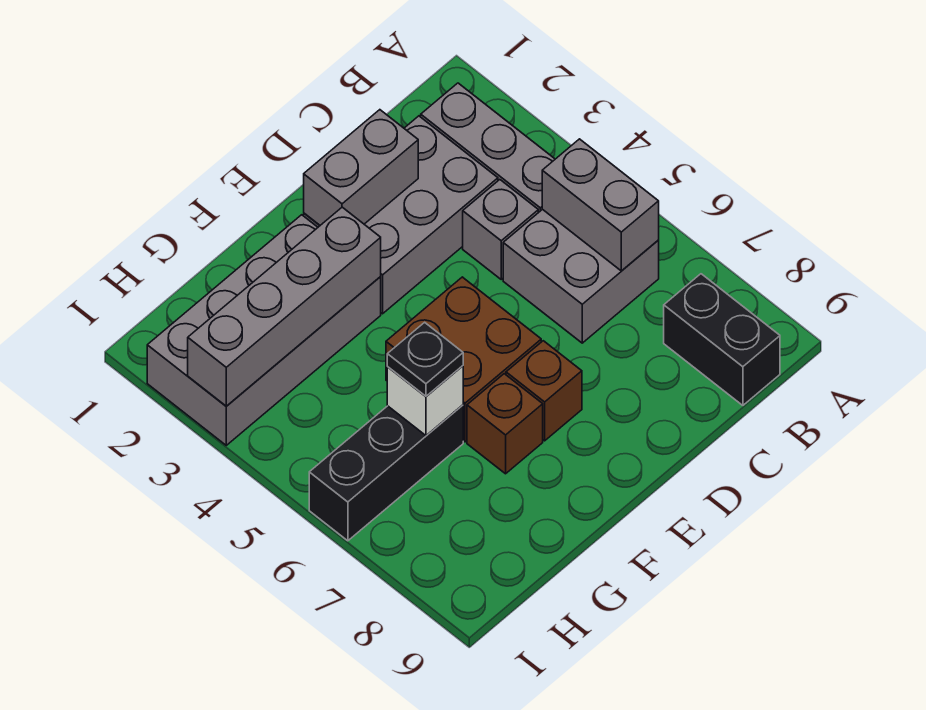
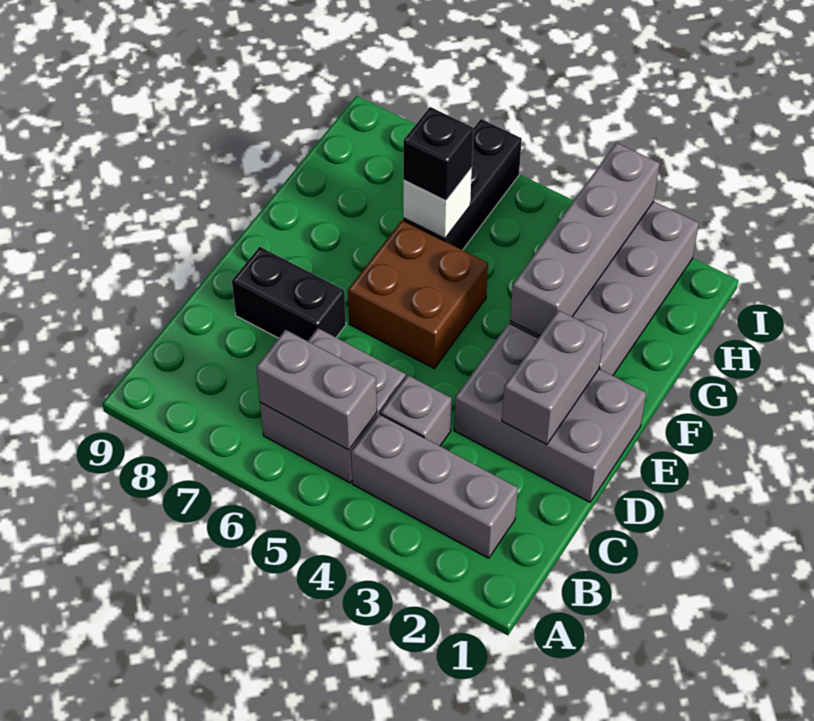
black 1x2 brick [664,274,780,405] -> black 1x2 brick moved to [232,247,346,341]
grey 2x3 brick [304,116,498,314] -> grey 2x3 brick turned to [454,323,646,502]
brown 1x1 brick [506,341,582,441] -> none
brown 1x1 brick [467,374,543,474] -> none
black 1x1 plate [387,322,463,396] -> black 1x1 brick [403,107,473,201]

